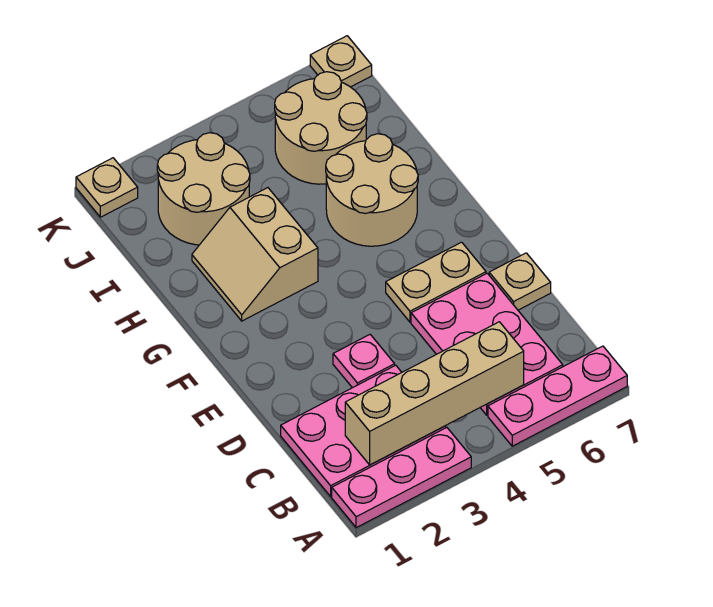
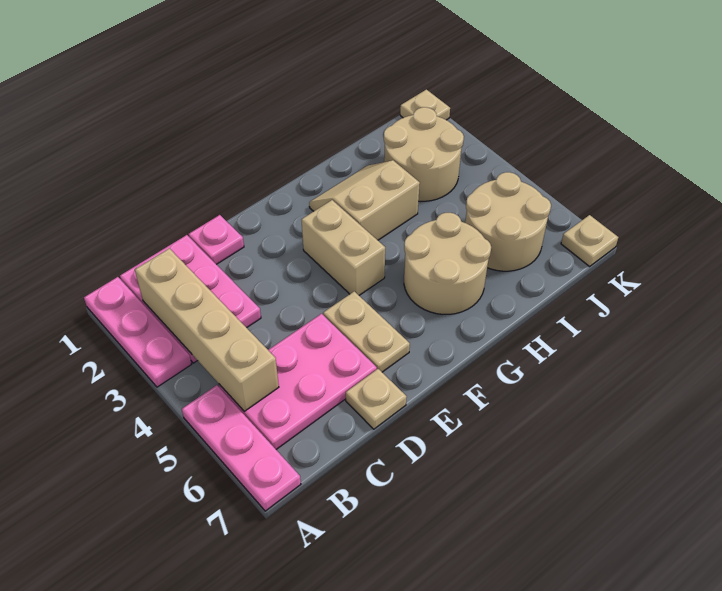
pink 1x1 plate [333,335,395,388] -> pink 1x1 plate moved to [189,215,244,264]
none -> tan 1x2 brick [302,200,385,295]

